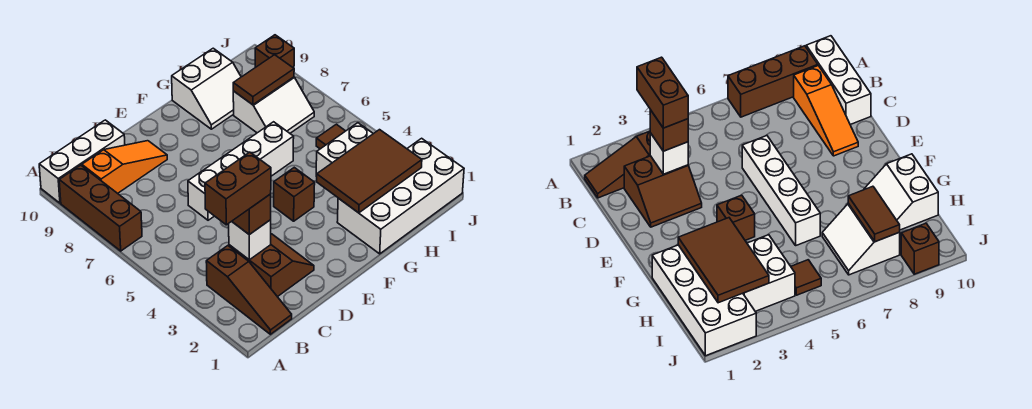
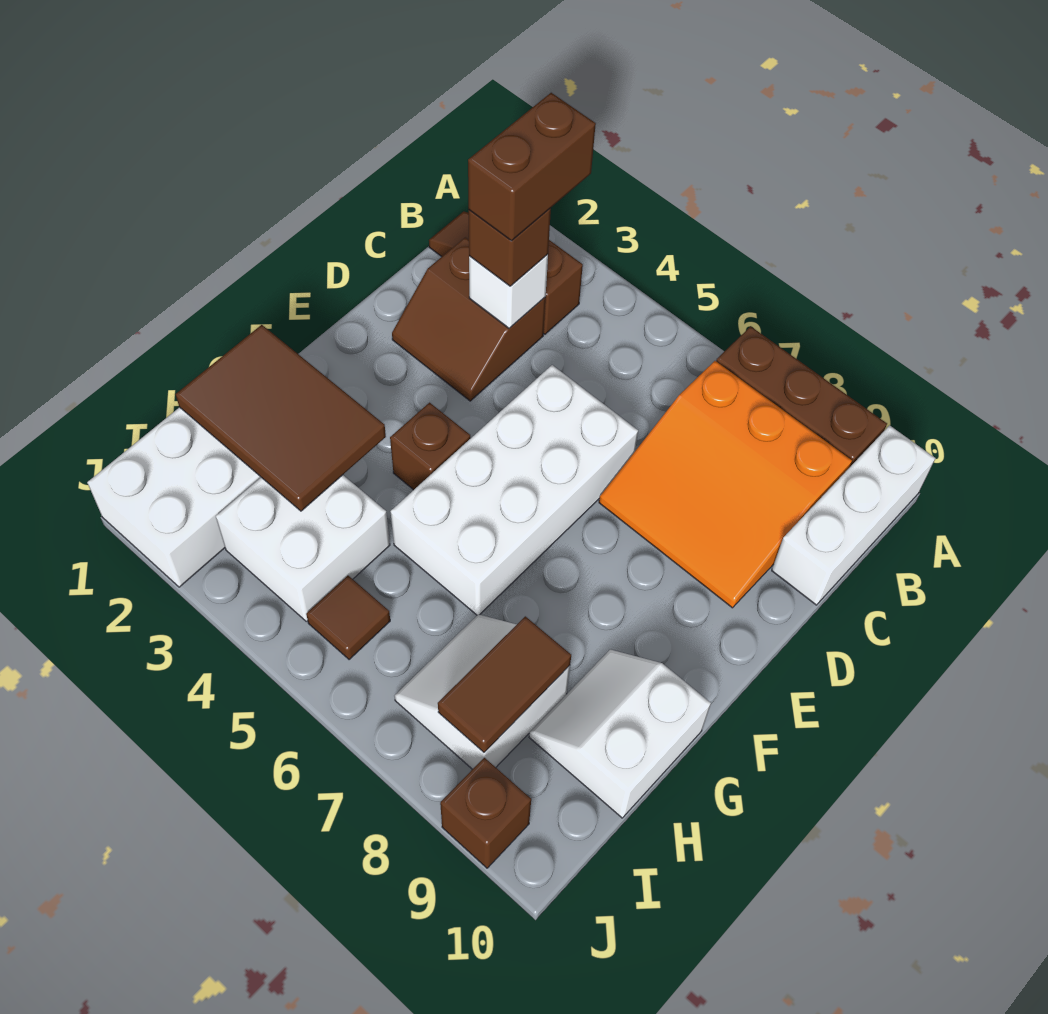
orange 1x3 slope [82,141,167,193] -> orange 3x3 slope [599,361,852,608]
white 1x4 brick [188,122,294,220] -> white 2x4 brick [390,365,638,615]
brown 2x3 tile [317,130,422,213] -> brown 2x3 tile turned to [176,325,386,511]

